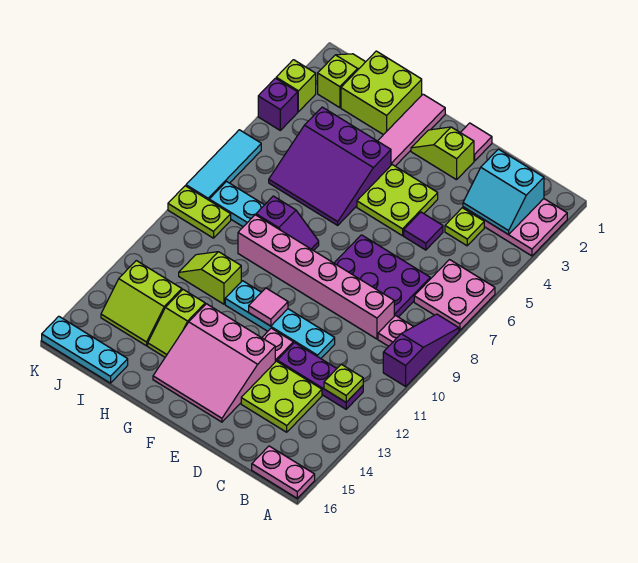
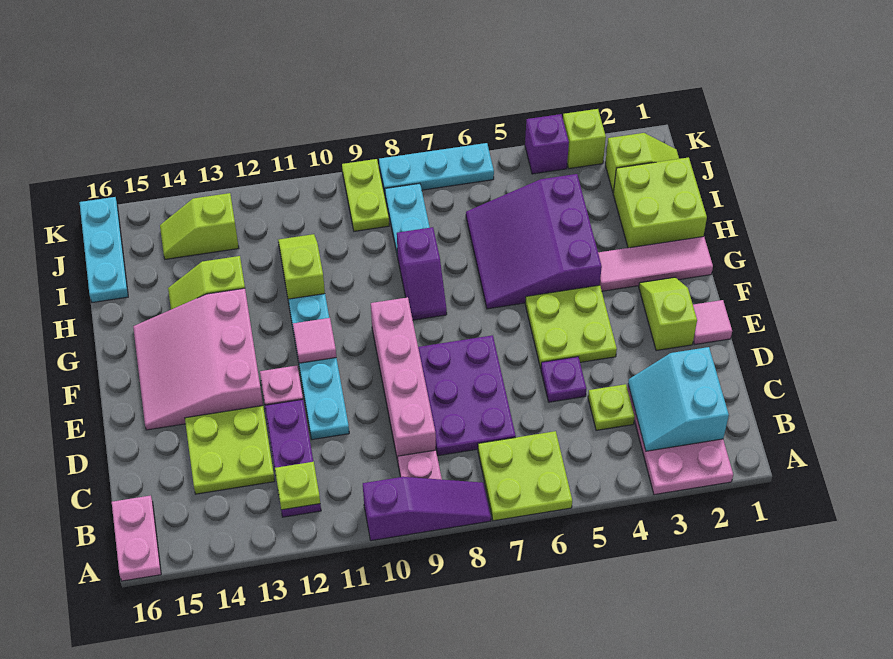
pink 2x2 plate [414,260,495,331] -> lime 2x2 plate [478,431,572,521]
pink 1x6 brick [238,215,394,339] -> pink 1x4 brick [371,297,436,461]
purple 1x1 tile [404,212,443,250] -> purple 1x1 plate [541,357,586,402]
lime 2x2 slope [101,261,182,346] -> lime 1x2 slope [160,193,239,259]
cyan 1x3 tile [186,130,261,200] -> cyan 1x3 plate [379,143,494,193]

